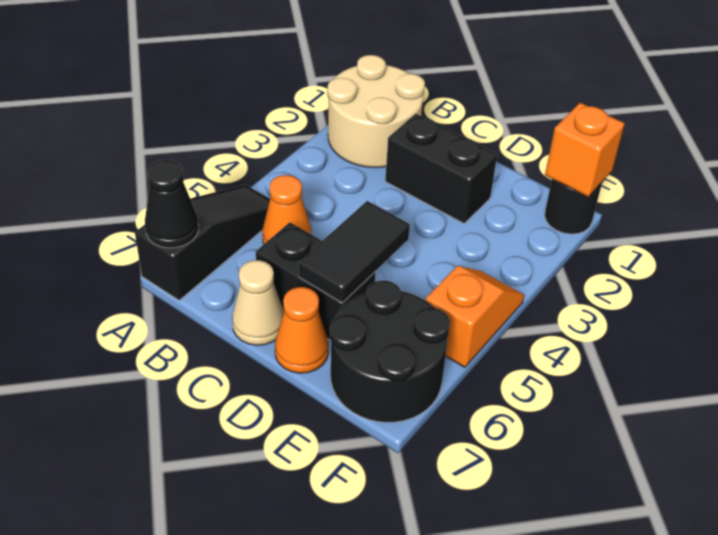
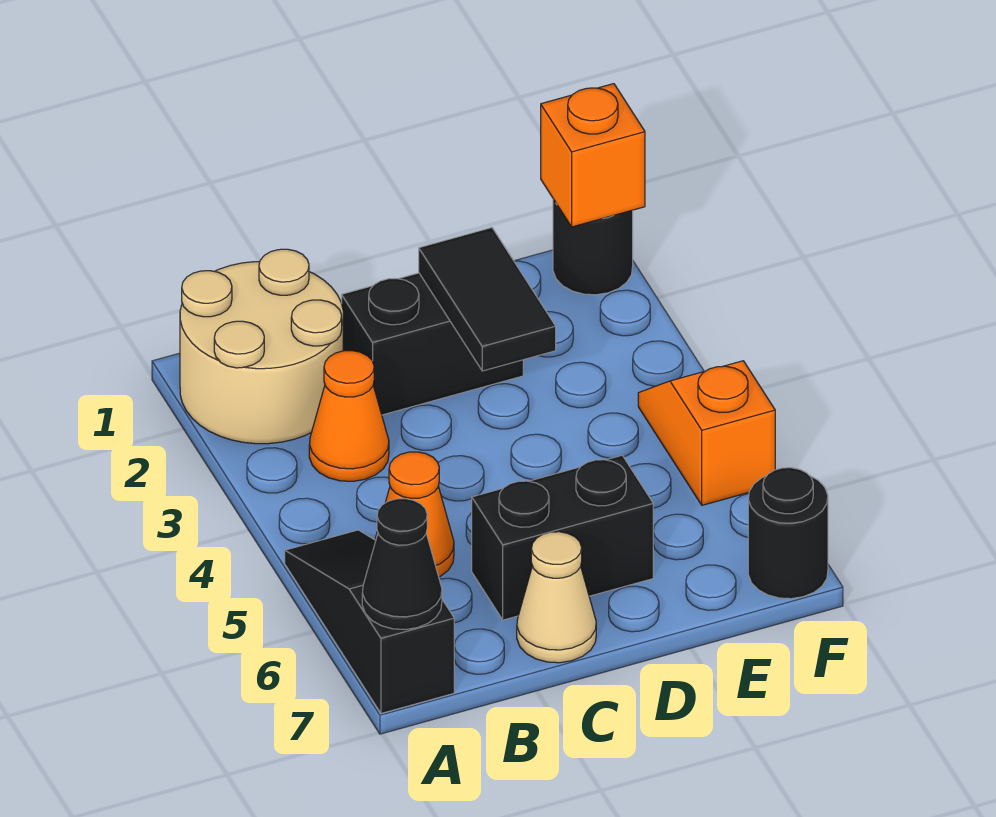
black 1x2 tile [299,201,410,303] -> black 1x2 tile moved to [419,228,556,371]
orange 1x1 cone [275,287,329,373] -> orange 1x1 cone moved to [309,351,389,481]
black 2x2 round brick [330,280,450,422] -> black 1x1 round brick [748,468,828,599]

